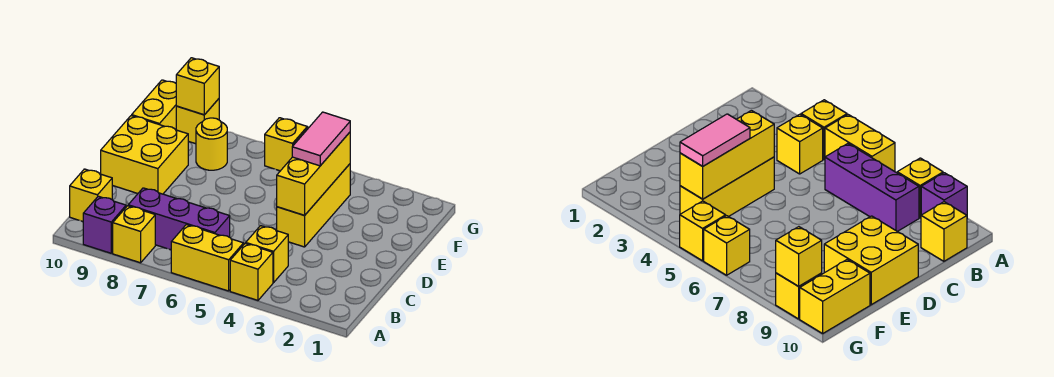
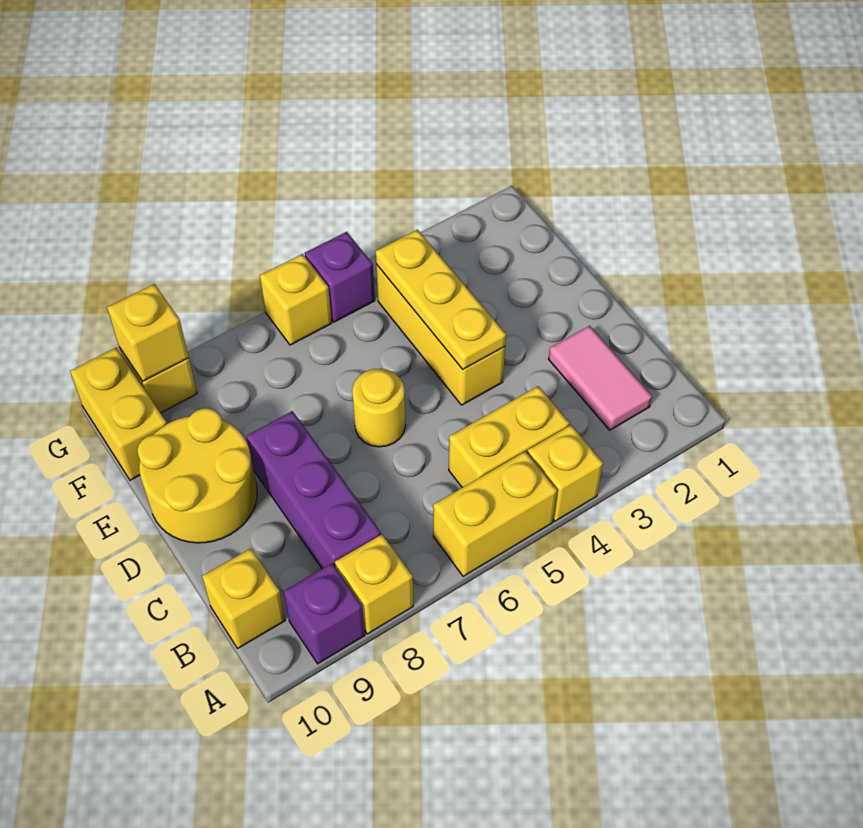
yellow 1x1 brick [246,226,288,283] -> yellow 1x2 brick [449,386,569,488]
purple 1x3 brick [128,188,230,250] -> purple 1x3 brick turned to [247,411,381,569]
yellow 1x3 brick [277,132,350,215] -> yellow 1x3 plate [376,230,506,369]
yellow 2x2 brick [101,116,188,194] -> yellow 2x2 round brick [137,408,257,543]
pink 1x2 tile [292,112,350,166] -> pink 1x2 tile moved to [549,326,652,430]
yellow 1x1 round brick [196,118,227,170] -> yellow 1x1 round brick moved to [352,369,406,447]
yellow 1x1 brick [680,201,726,261] -> purple 1x1 brick [305,232,375,322]

